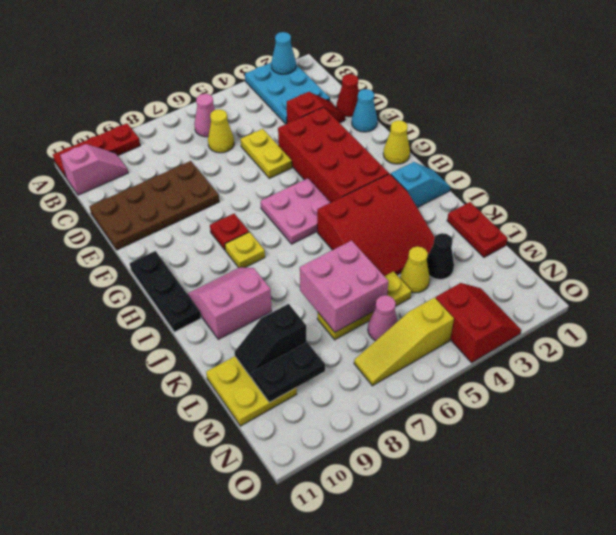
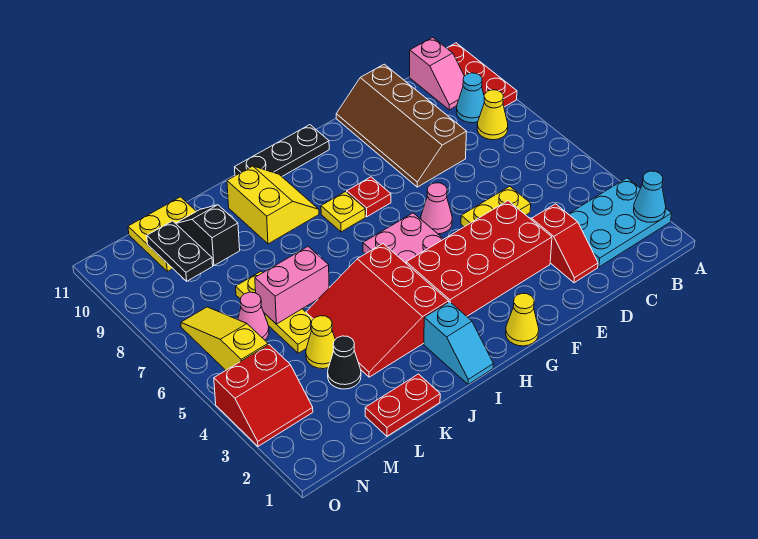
pink 1x1 cone [194,94,215,137] -> pink 1x1 cone moved to [421,183,452,234]
yellow 1x1 cone [208,109,234,153] -> yellow 1x1 cone moved to [477,90,508,140]
red 1x1 cone [336,74,359,117] -> none
brown 2x4 plate [89,161,219,250] -> brown 2x4 slope [336,64,466,187]
cyan 1x1 cone [352,89,377,132] -> cyan 1x1 cone moved to [456,73,484,123]
pink 2x2 slope [188,267,272,339] -> yellow 2x2 slope [227,166,319,244]
pink 2x2 brick [300,241,389,332] -> pink 1x2 brick [255,247,329,324]

